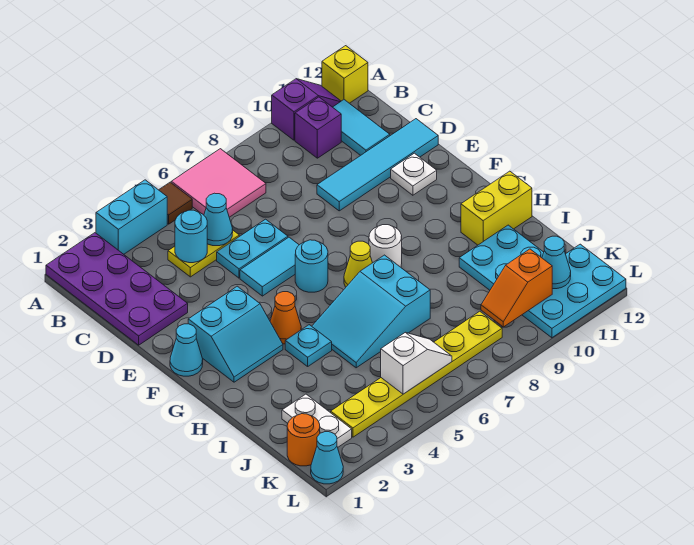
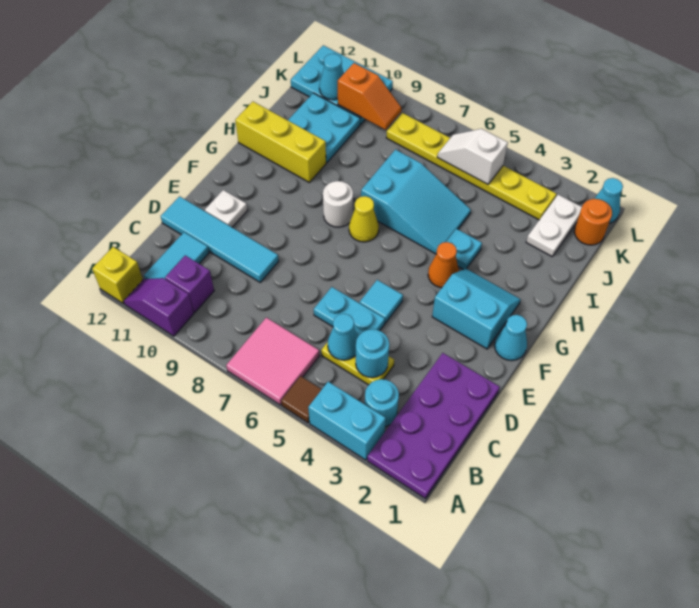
cyan 1x2 tile [240,237,299,296] -> cyan 1x1 tile [360,280,403,323]
cyan 1x1 round brick [295,240,328,292] -> cyan 1x1 round brick moved to [365,379,399,427]
yellow 1x2 brick [461,171,532,245] -> yellow 1x3 brick [235,102,326,182]

